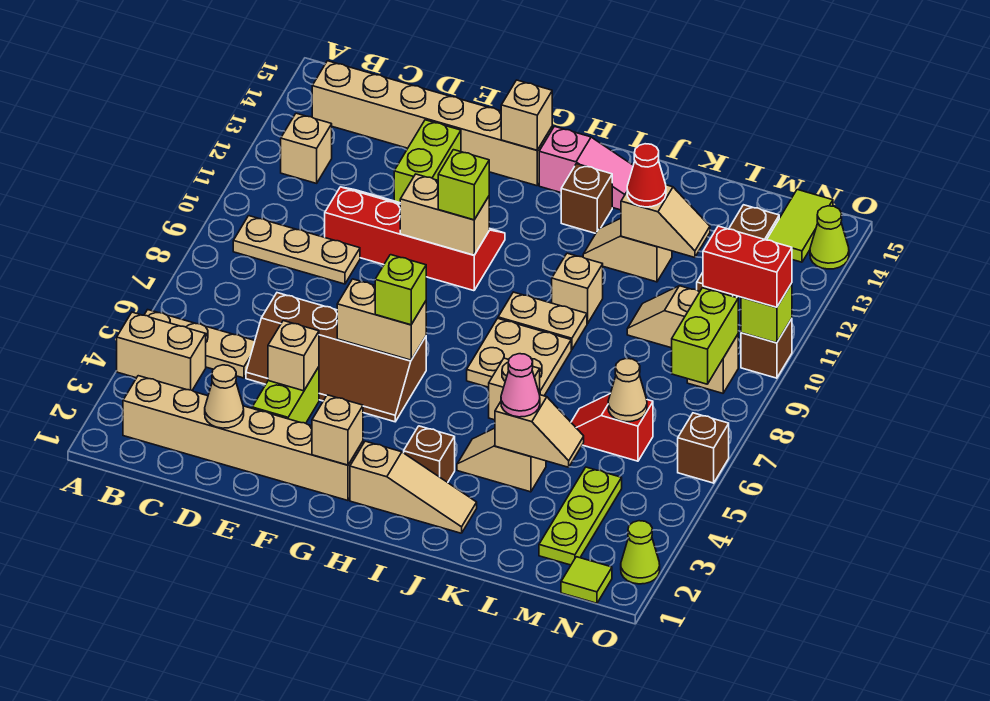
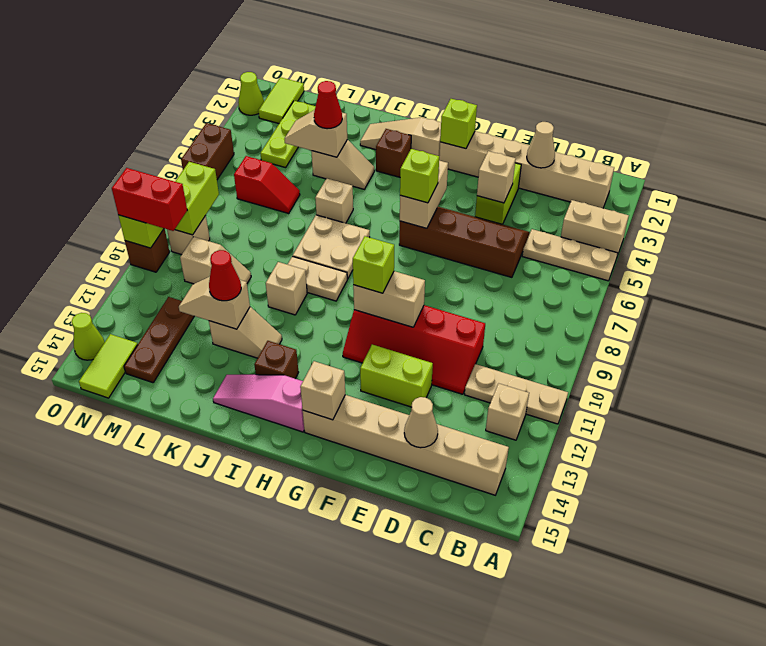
tan 1x3 plate [233,216,360,284] -> tan 1x3 plate moved to [465,364,568,424]
lime 1x2 brick [394,120,461,203] -> lime 1x2 brick turned to [360,345,433,407]
tan 1x2 brick [337,279,426,360] -> tan 1x2 brick turned to [400,161,448,228]
tan 1x1 brick [312,395,363,465] -> lime 1x1 brick [440,99,477,149]
pink 1x1 cone [501,354,540,417] -> red 1x1 cone [314,81,342,129]
tan 1x1 cone [608,359,647,422] -> tan 1x1 cone moved to [404,397,438,448]
lime 1x1 tile [561,557,612,603] -> lime 1x2 tile [258,77,304,123]
brown 1x1 brick [678,413,729,483] -> brown 1x2 brick [181,123,234,180]

